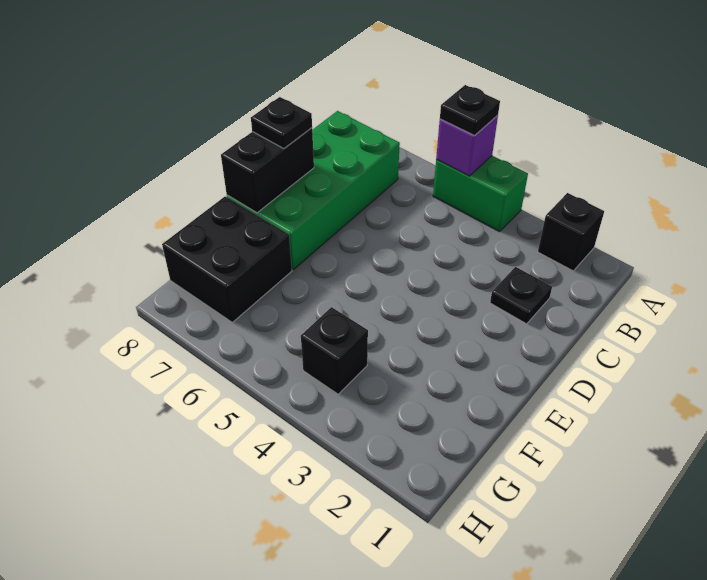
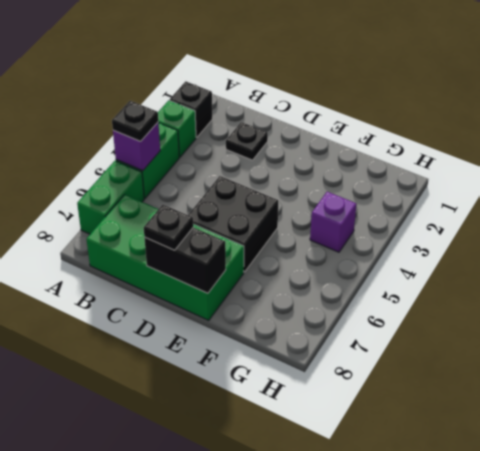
none -> green 1x1 brick [158,100,196,157]
none -> green 1x2 brick [77,161,144,234]
black 2x2 brick [162,196,292,322] -> black 2x2 brick moved to [188,176,278,272]
black 1x1 brick [301,307,368,394] -> purple 1x1 brick [310,192,357,252]

